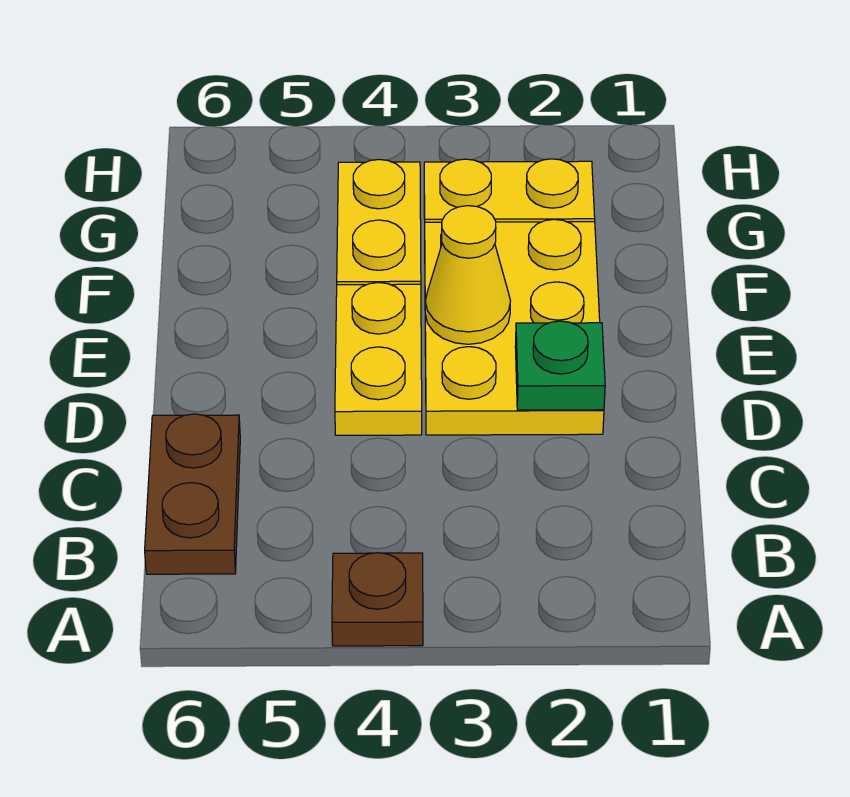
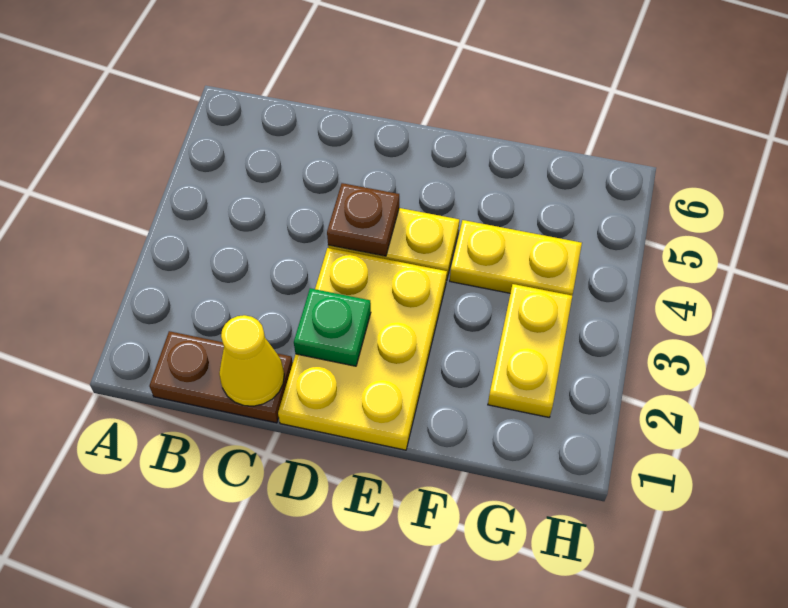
brown 1x1 plate [332,553,423,646] -> brown 1x1 plate moved to [327,183,399,256]
brown 1x2 plate [145,414,240,574] -> brown 1x2 plate moved to [149,331,293,423]
yellow 2x3 plate [425,219,604,435] -> yellow 2x3 plate turned to [278,248,447,450]
yellow 1x1 cone [425,206,510,344] -> yellow 1x1 cone moved to [219,315,284,406]

